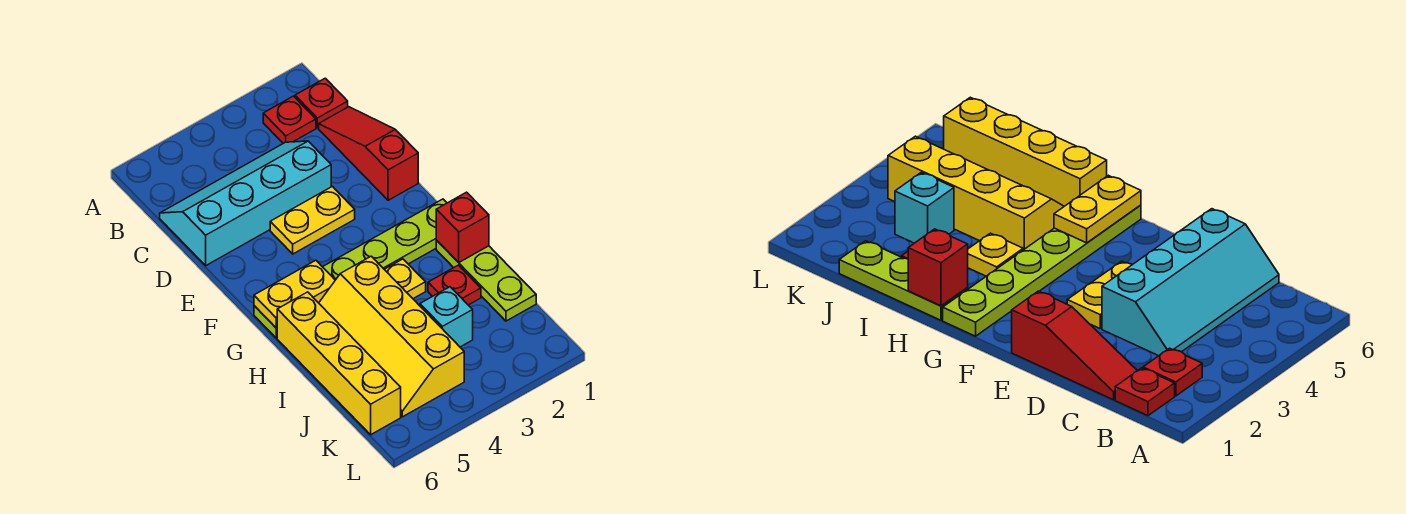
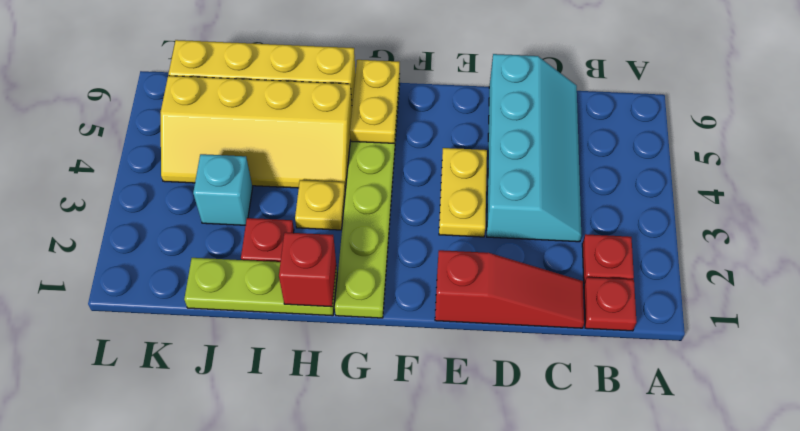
yellow 2x4 slope [319,256,464,417] -> yellow 2x4 slope turned to [161,76,352,189]

